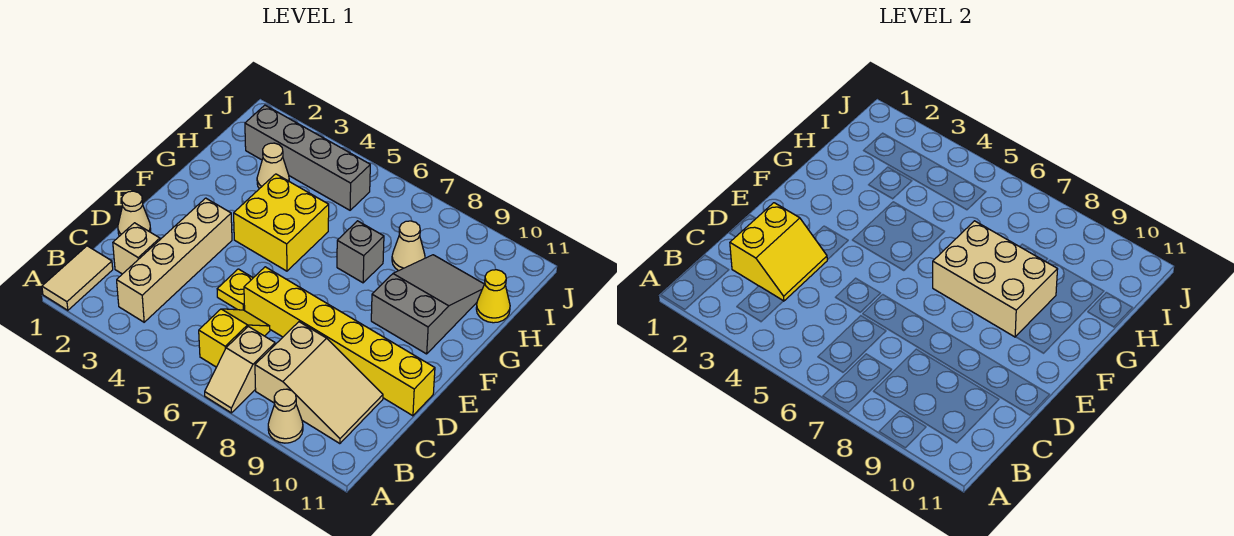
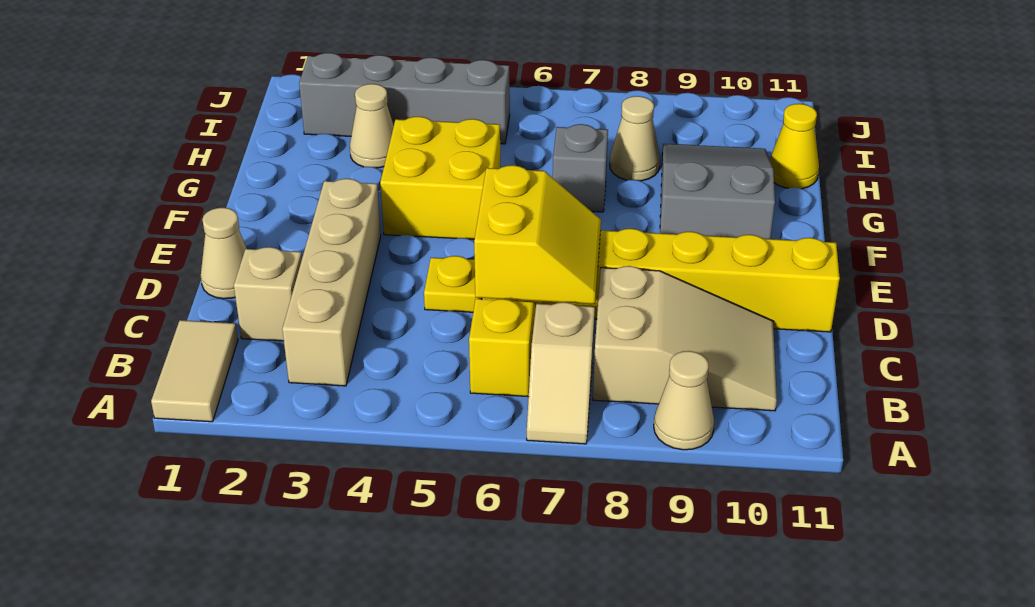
yellow 2x2 slope [730,203,827,301] -> yellow 2x2 slope moved to [474,165,601,304]
tan 2x3 brick [933,221,1058,337] -> none

